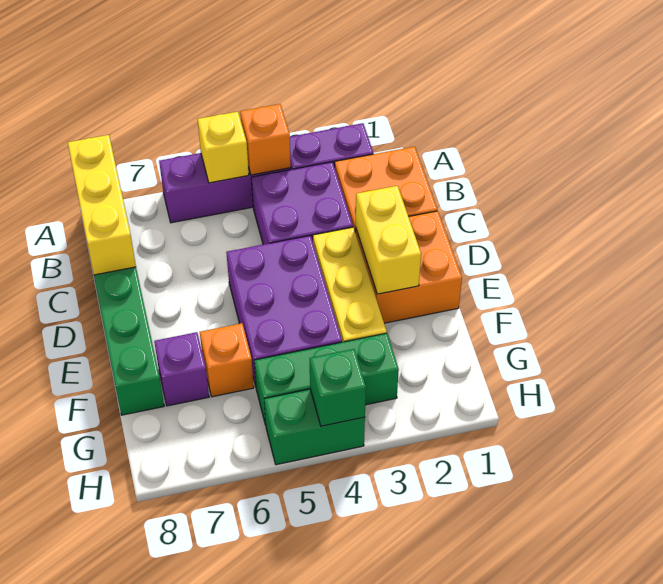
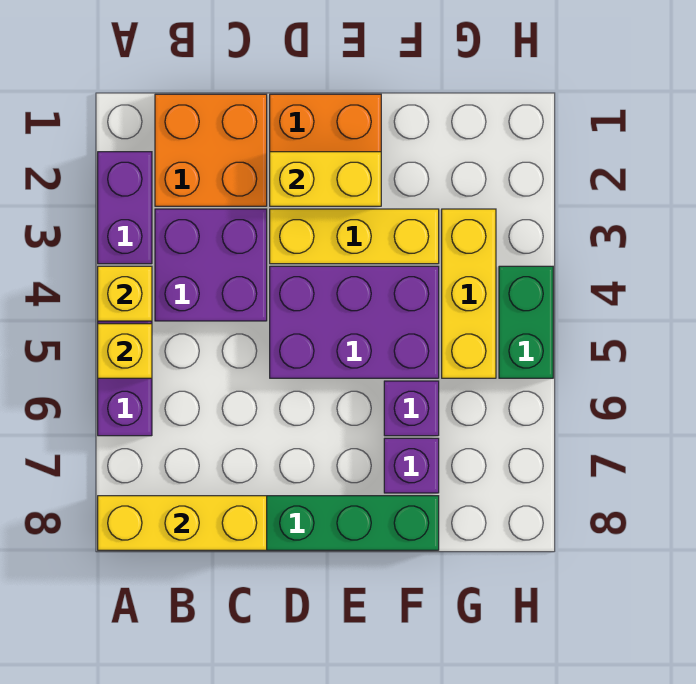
orange 1x1 brick [240,104,291,175] -> yellow 1x1 brick [98,266,152,321]
orange 1x1 brick [200,323,254,397] -> purple 1x1 brick [384,381,439,436]
green 1x3 brick [254,333,399,425] -> yellow 1x3 brick [442,209,496,378]
green 1x1 brick [310,349,366,426] -> none

